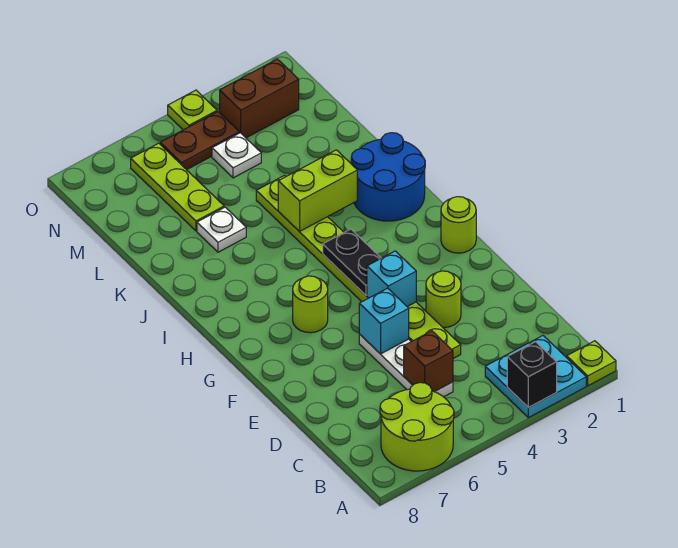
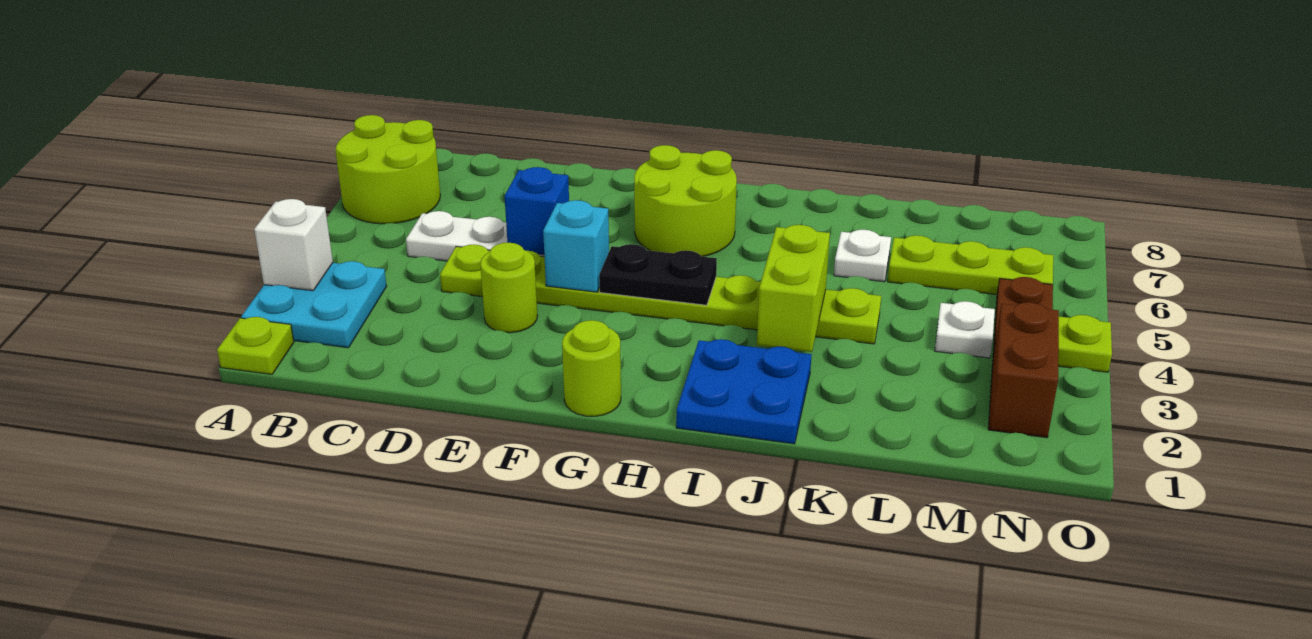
black 1x1 brick [507,342,557,408] -> white 1x1 brick [254,199,333,291]
brown 1x1 brick [404,331,453,392] -> none
cyan 1x1 brick [359,288,409,354] -> blue 1x1 brick [505,167,569,255]
lime 1x1 round brick [293,276,328,333] -> lime 2x2 round brick [634,145,737,257]
blue 2x2 round brick [351,133,425,221] -> blue 2x2 plate [676,339,812,444]

